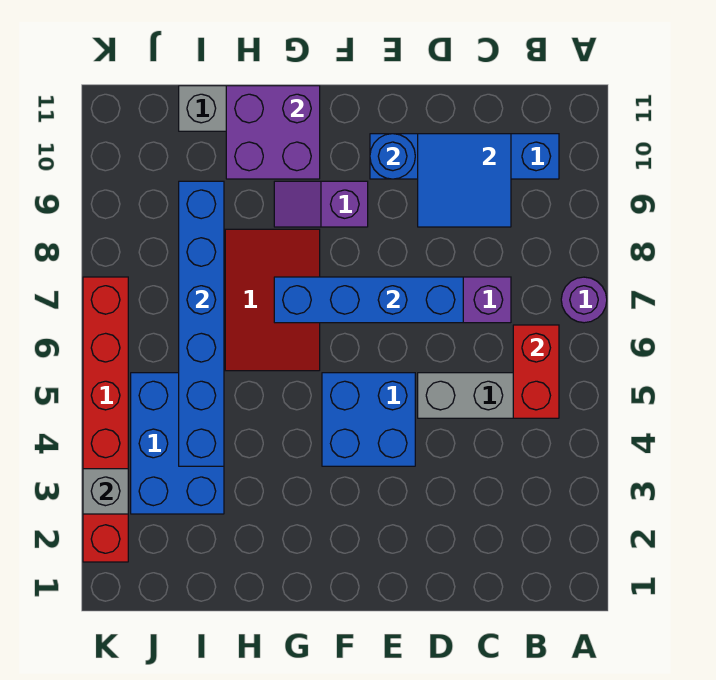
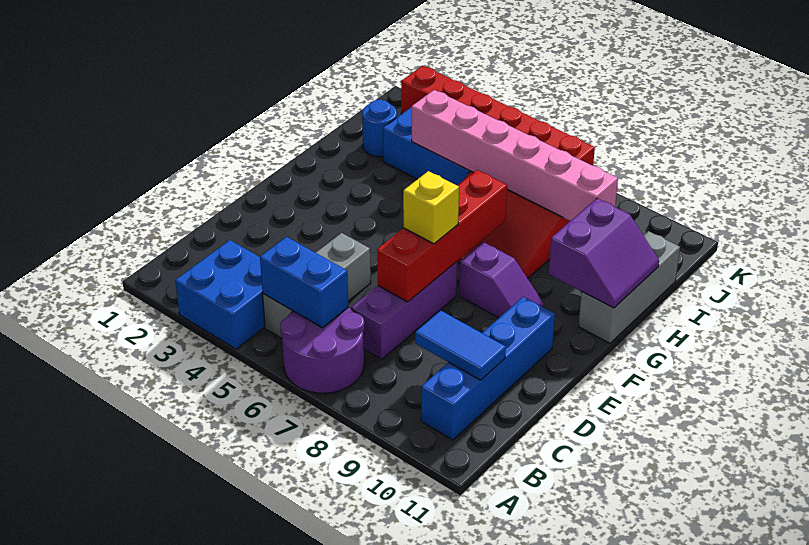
purple 1x1 round brick [561,277,607,323] -> purple 2x2 round brick [280,308,364,393]
red 1x2 brick [513,325,559,418] -> blue 1x2 brick [260,237,348,328]
blue 2x2 tile [418,134,511,227] -> blue 1x2 tile [415,310,506,380]
blue 1x4 brick [274,277,463,323] -> red 1x4 brick [377,170,507,302]
blue 2x2 brick [322,373,415,466] -> blue 2x2 brick moved to [175,240,265,349]
none -> yellow 1x1 brick [403,171,459,244]
blue 1x1 round brick [370,134,415,179] -> blue 1x1 round brick moved to [362,100,397,157]
purple 1x2 slope [274,181,368,227] -> purple 1x2 slope turned to [459,242,544,318]
purple 2x2 brick [226,86,320,179] -> purple 2x2 slope [549,198,659,308]
blue 1x6 brick [179,181,224,466] -> pink 1x6 brick [412,90,618,221]
grey 1x1 brick [83,469,128,514] -> none

